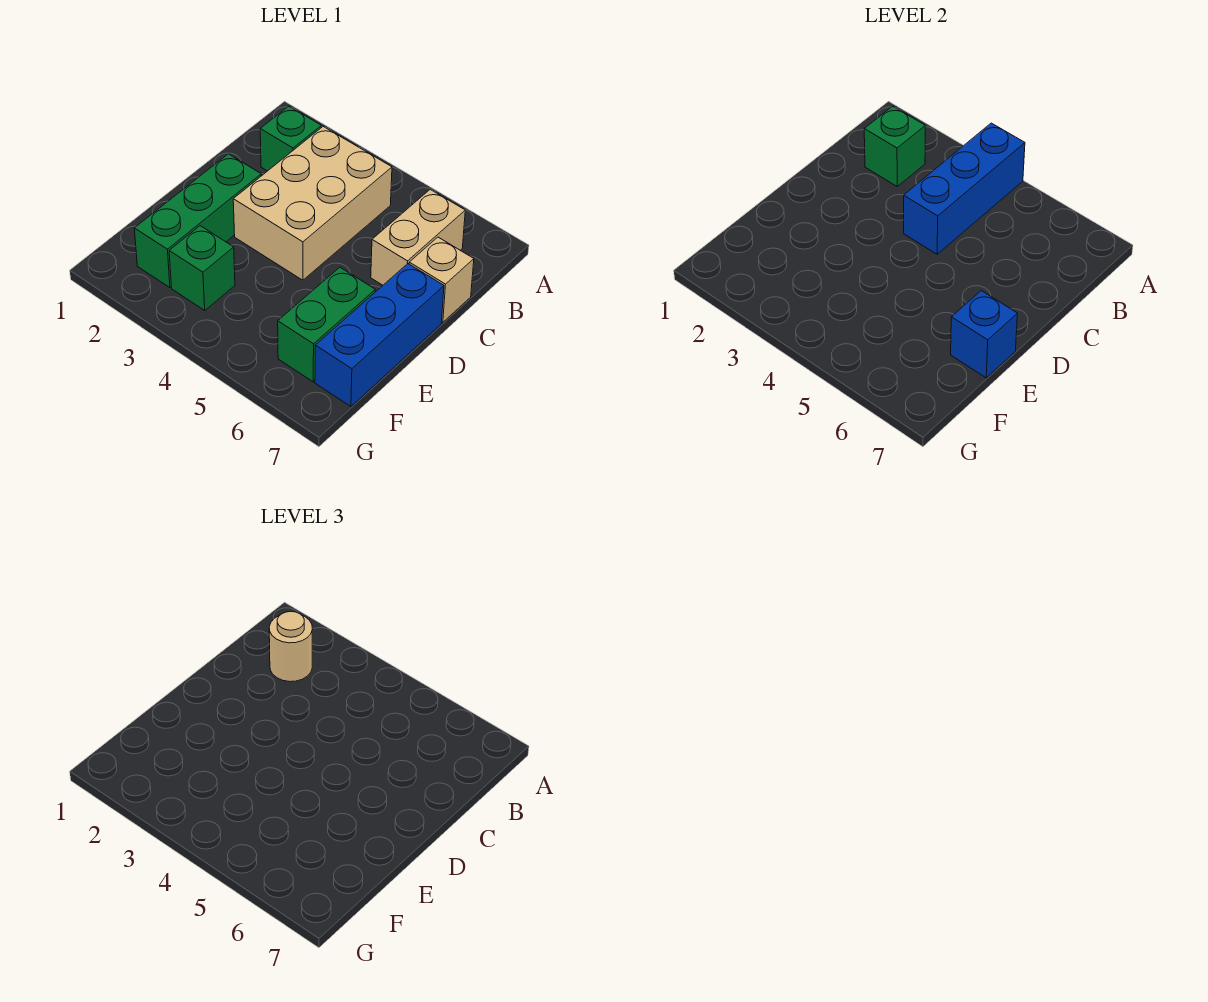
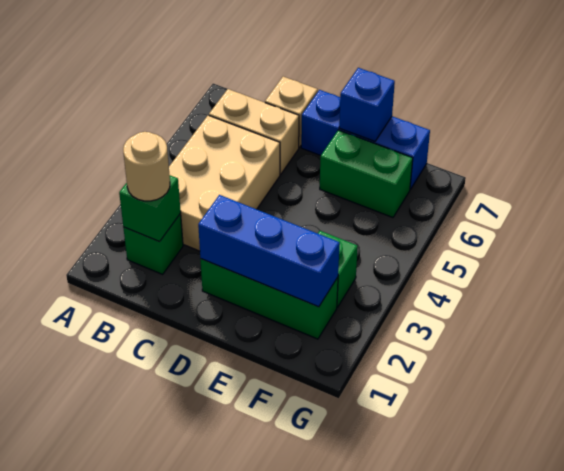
blue 1x3 brick [904,123,1025,254] -> blue 1x3 brick moved to [198,195,340,307]
tan 2x3 brick [233,127,392,280] -> tan 2x3 brick turned to [169,115,280,251]

